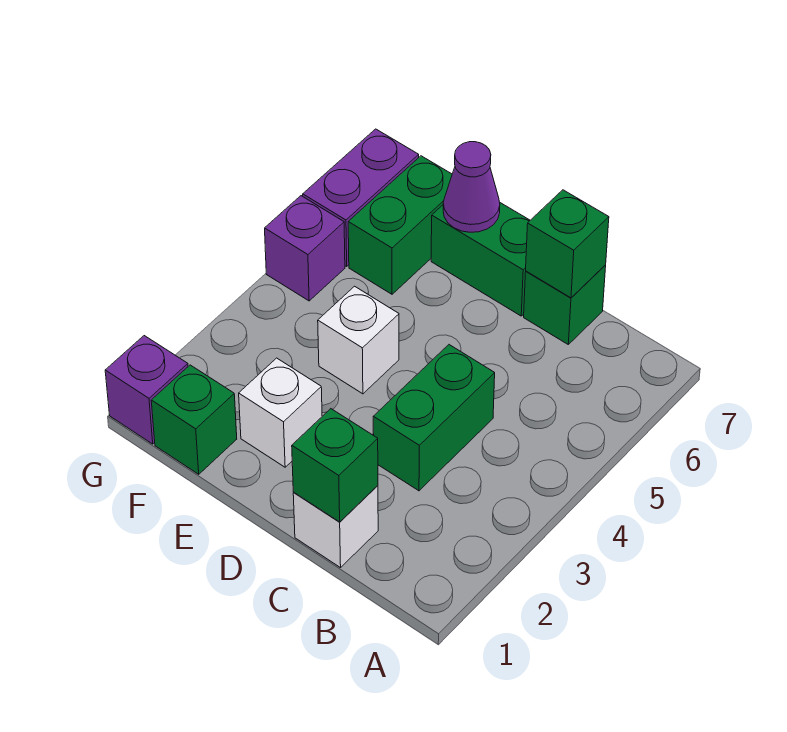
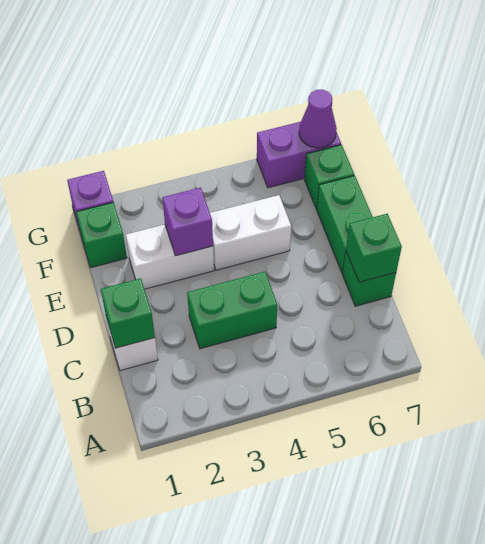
white 1x1 brick [239,358,322,467] -> white 1x2 brick [126,224,214,289]
white 1x1 brick [318,286,399,394] -> white 1x2 brick [210,195,291,270]
purple 1x1 cone [443,142,500,232] -> purple 1x1 cone moved to [299,90,337,148]
green 1x2 brick [348,156,452,294] -> green 1x1 brick [305,145,354,209]
purple 1x1 brick [265,196,345,301] -> purple 1x1 brick moved to [162,188,213,256]

